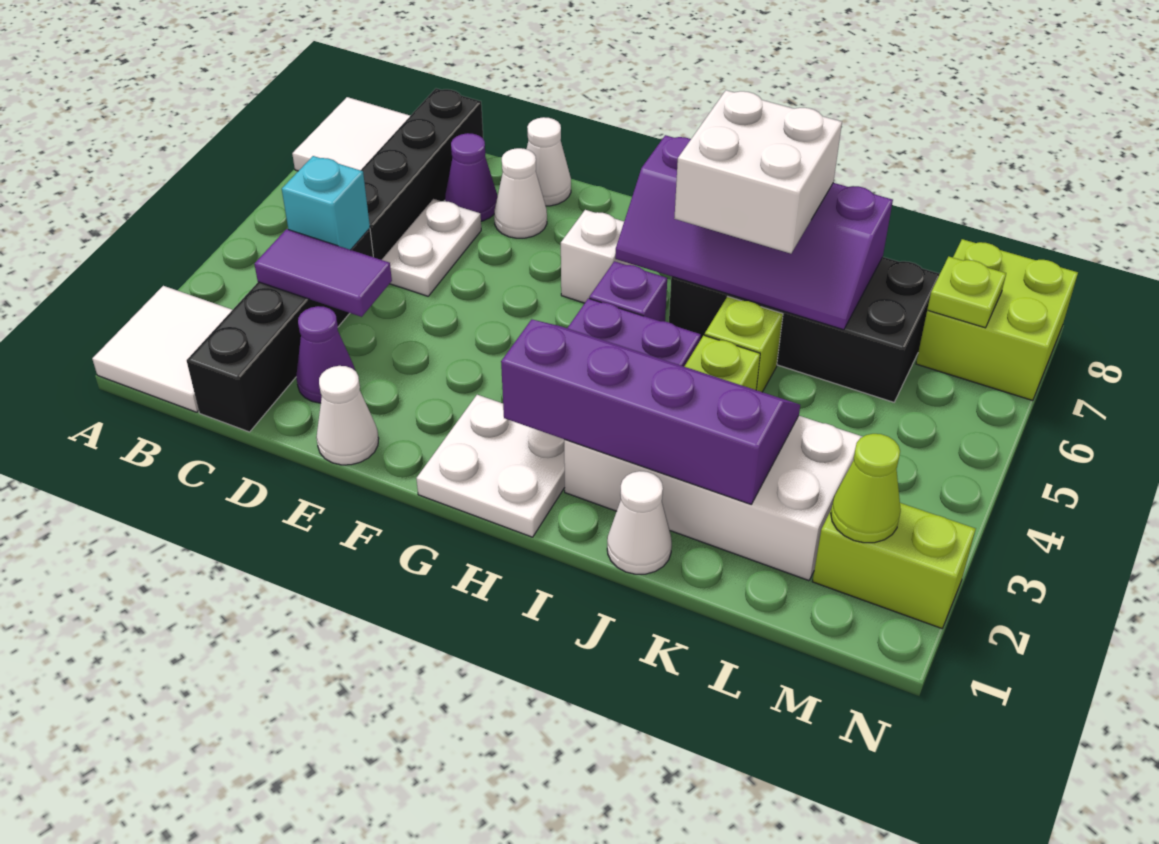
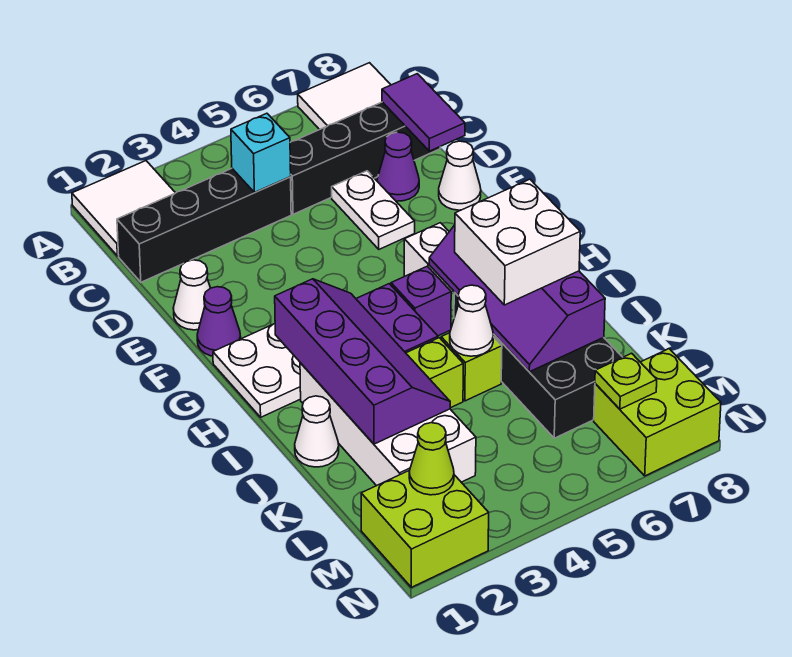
purple 1x2 tile [254,229,392,317] -> purple 1x2 tile moved to [382,74,465,151]
purple 1x1 cone [296,306,355,403] -> purple 1x1 cone moved to [197,287,241,356]
white 1x2 plate [382,199,481,296] -> white 1x2 plate turned to [332,171,415,249]
white 1x1 cone [494,148,547,238] -> white 1x1 cone moved to [450,285,493,356]
lime 1x2 brick [812,503,976,628] -> lime 2x2 brick [361,470,489,587]

